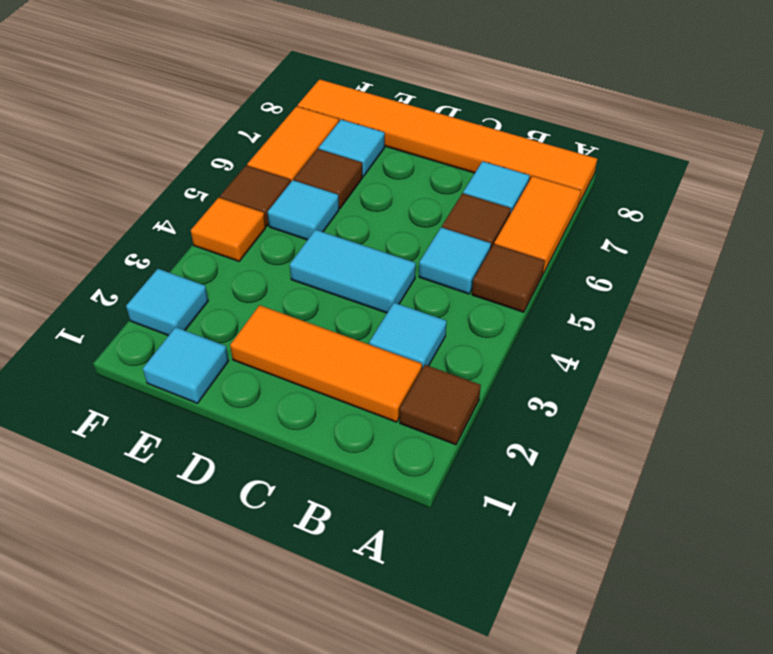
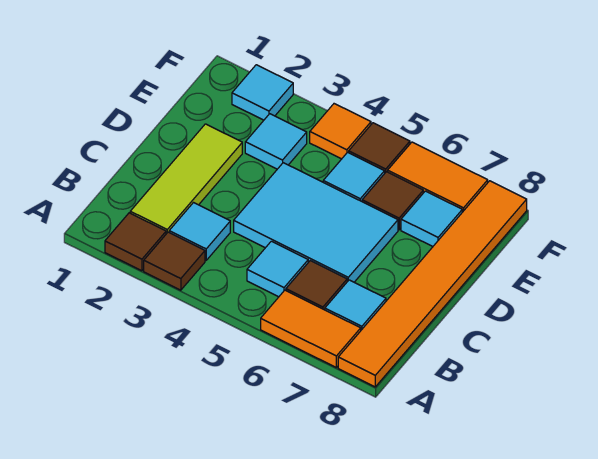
brown 1x1 tile [472,244,545,312] -> brown 1x1 tile moved to [144,232,205,290]
orange 1x3 tile [230,305,422,422] -> lime 1x3 tile [130,124,242,234]
cyan 1x2 tile [290,230,416,313] -> cyan 2x3 tile [234,163,398,282]
cyan 1x1 tile [143,327,229,403] -> cyan 1x1 tile moved to [245,114,307,169]

